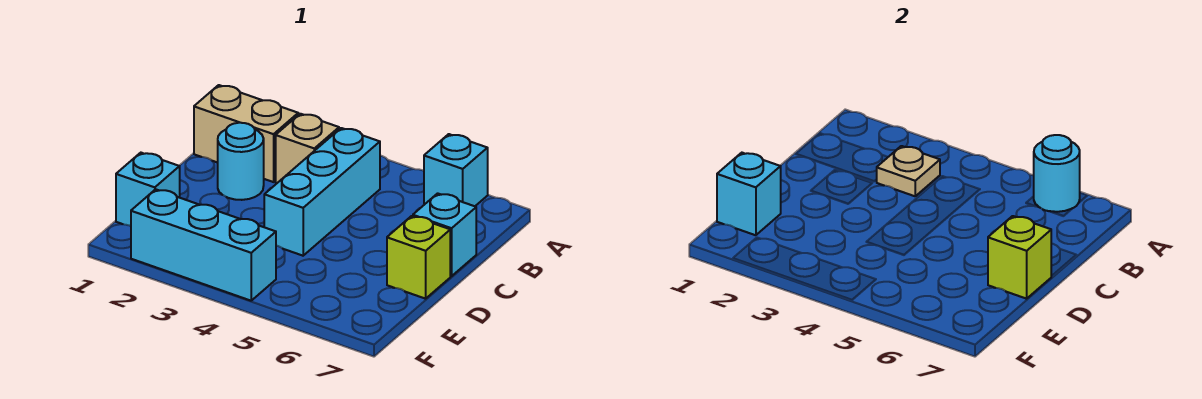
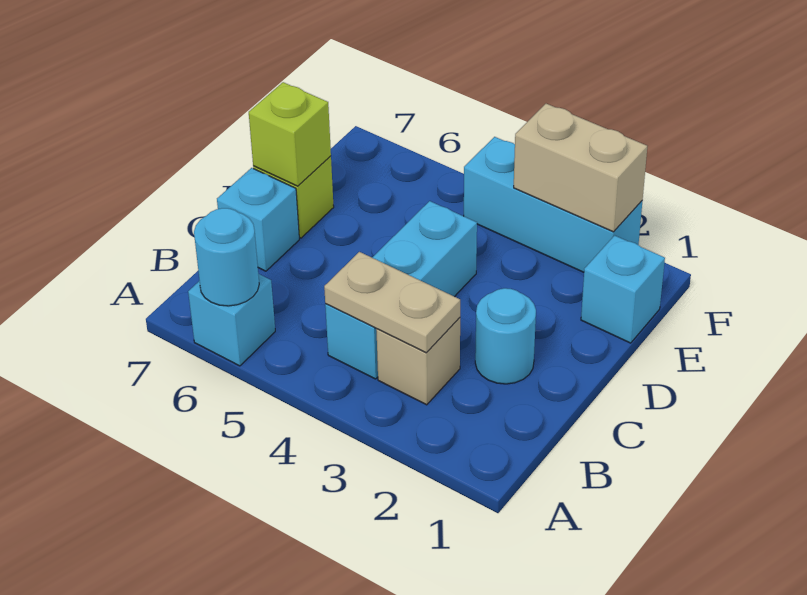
tan 1x2 brick [194,85,298,182] -> tan 1x2 brick moved to [514,104,647,232]
tan 1x1 plate [876,146,940,196] -> tan 1x2 plate [324,252,460,353]
cyan 1x1 brick [717,153,781,235] -> none

